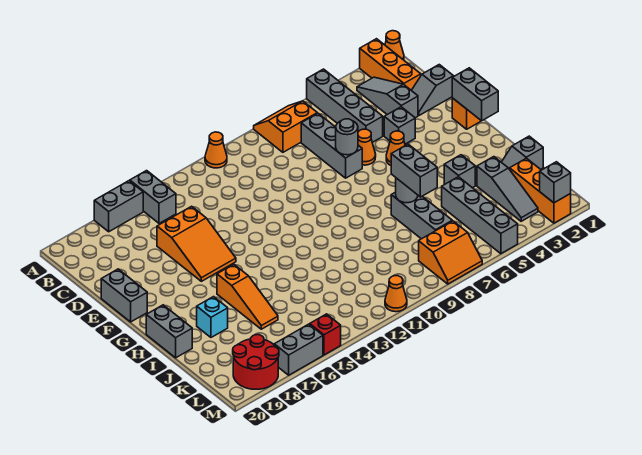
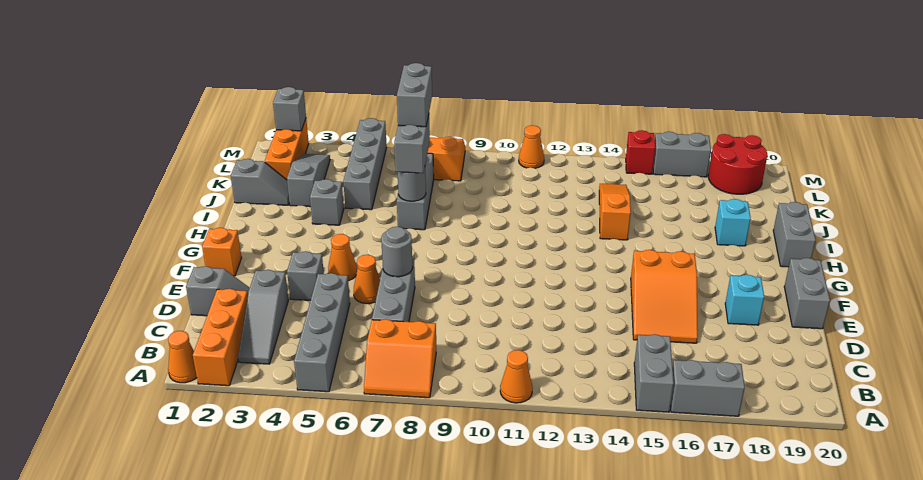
orange 2x3 slope [157,206,236,281] -> orange 2x3 slope turned to [631,250,698,343]
none -> cyan 1x1 brick [725,275,764,325]
grey 1x2 brick [452,68,498,121] -> grey 1x2 brick moved to [397,63,432,127]
orange 1x3 slope [217,264,278,329] -> orange 1x3 slope moved to [599,184,631,240]

